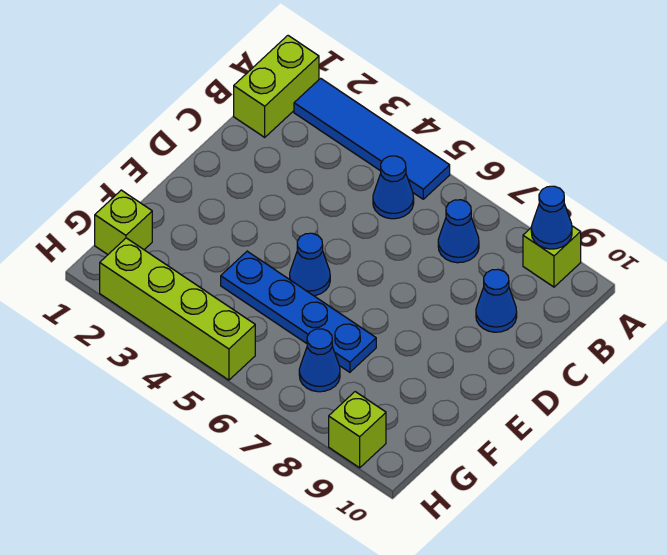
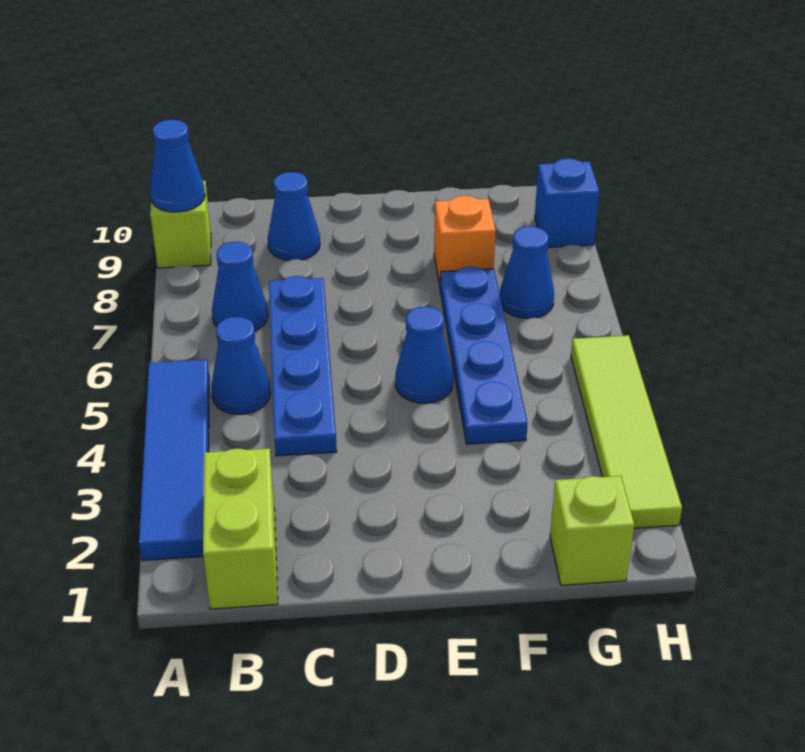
lime 1x2 brick [234,36,319,137] -> lime 1x2 brick turned to [203,449,278,609]
none -> blue 1x4 plate [269,276,337,456]
none -> orange 1x1 brick [434,196,496,286]
lime 1x4 brick [100,238,255,380] -> lime 1x4 tile [571,335,682,528]
lime 1x1 brick [329,392,386,468] -> blue 1x1 brick [535,158,599,247]

